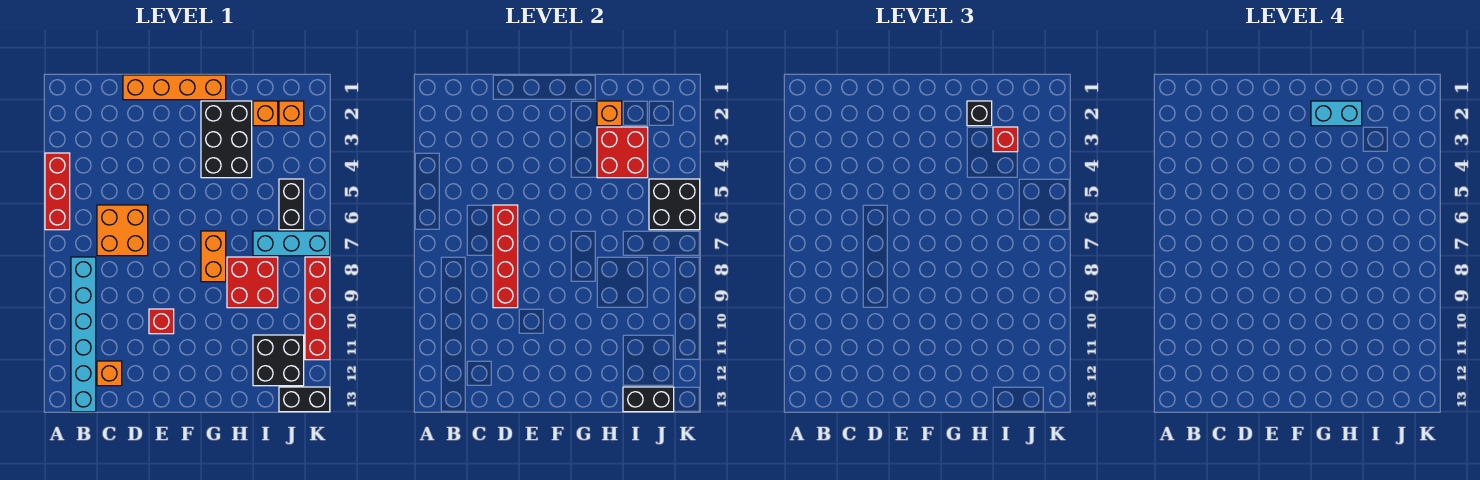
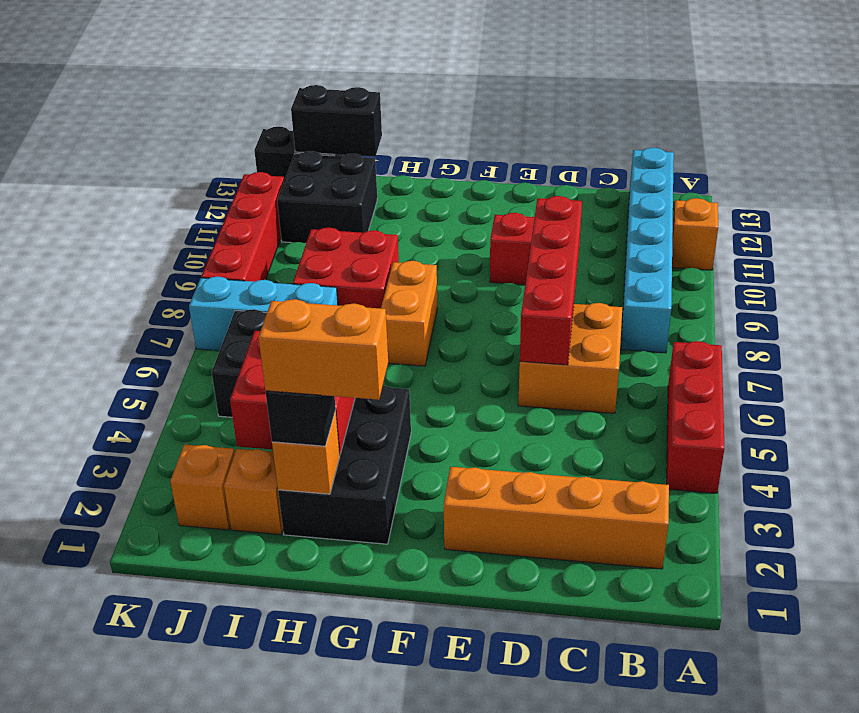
orange 1x1 brick [97,361,122,386] -> orange 1x1 brick moved to [672,198,718,270]
orange 1x4 brick [123,75,226,100] -> orange 1x4 brick moved to [444,467,669,569]
cyan 1x2 brick [1311,101,1362,126] -> orange 1x2 brick [258,299,388,400]
red 1x1 brick [993,127,1018,152] -> none
black 2x2 brick [649,179,700,230] -> none

